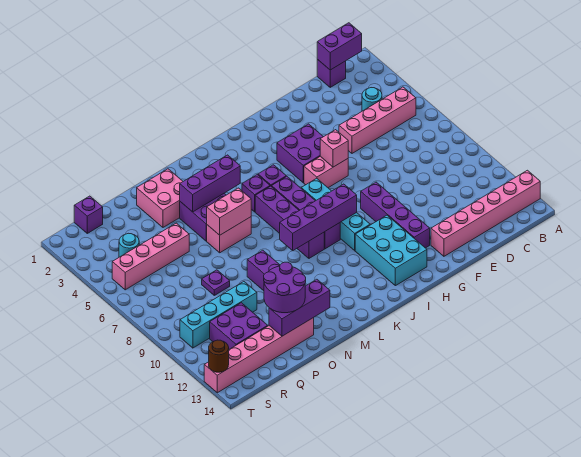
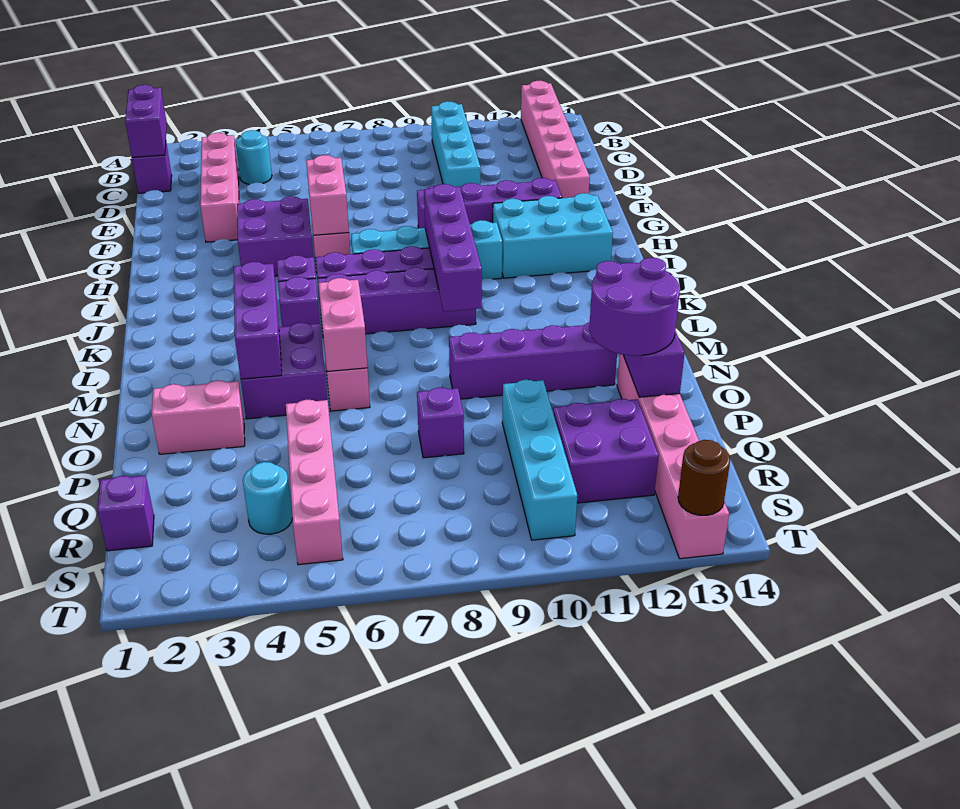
pink 1x4 brick [339,87,416,153] -> pink 1x4 brick moved to [200,133,239,242]
none -> cyan 1x4 brick [431,101,480,187]
pink 1x1 brick [320,130,348,167] -> pink 1x2 brick [306,155,349,235]
pink 2x2 brick [137,169,183,227] -> pink 1x2 brick [152,380,245,454]
purple 1x1 plate [202,270,230,295] -> purple 1x1 brick [417,388,464,458]

